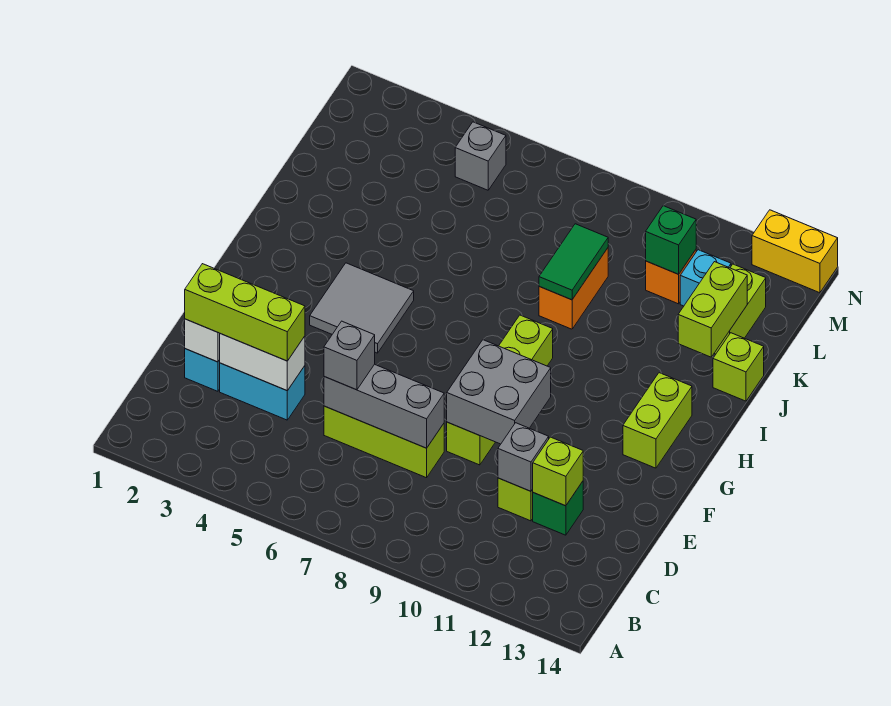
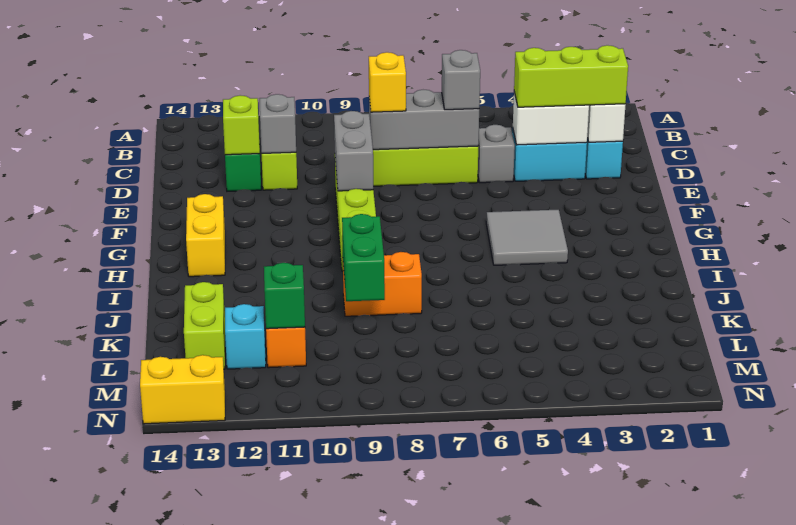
none -> yellow 1x1 brick [369,52,406,112]
grey 2x2 brick [447,340,551,444] -> grey 1x2 brick [334,111,373,191]
lime 1x2 brick [623,373,692,468] -> yellow 1x2 brick [186,194,225,277]
orange 1x2 brick [539,248,608,329] -> orange 1x2 brick turned to [343,252,422,316]
green 1x2 tile [539,224,608,300] -> green 1x2 brick [342,214,385,301]
lime 1x2 brick [678,262,747,357] -> none
lime 1x1 brick [713,333,764,401] -> none
grey 1x1 brick [455,122,506,190] -> grey 1x1 brick moved to [478,125,515,183]

